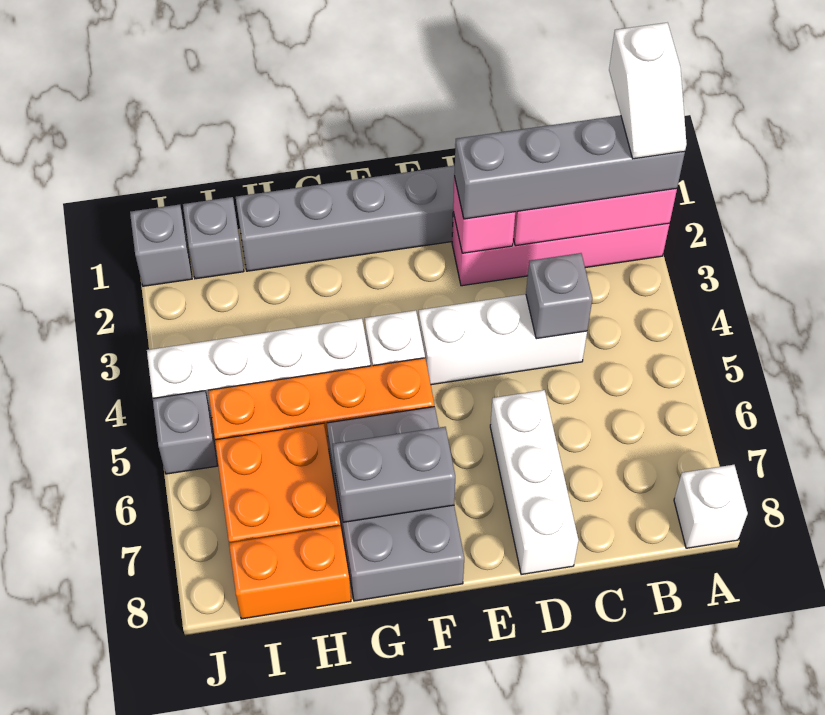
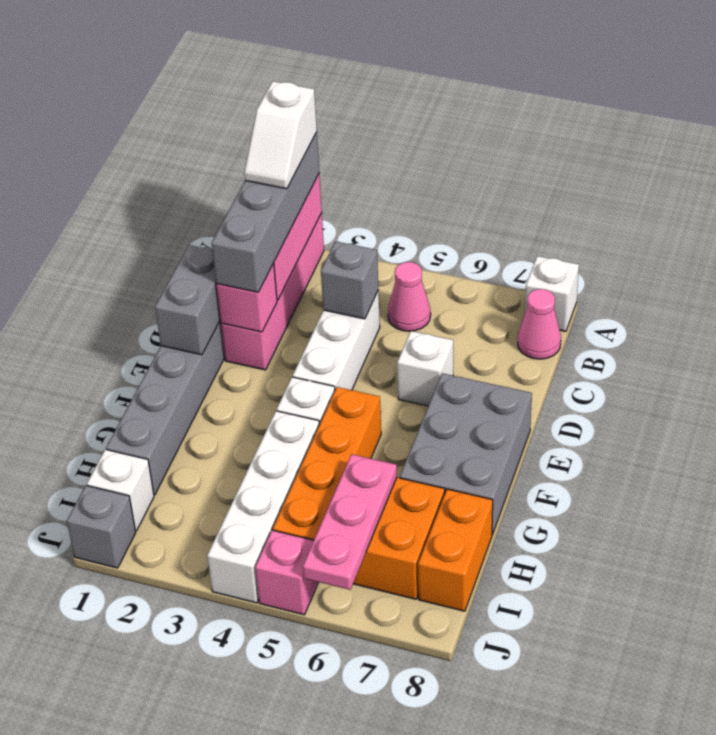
white 1x2 slope [609,23,687,159] -> white 1x2 slope turned to [244,81,317,189]
none -> pink 1x1 cone [388,262,431,331]
none -> pink 1x1 cone [518,289,561,359]
white 1x3 brick [490,390,578,575] -> white 1x1 brick [397,331,453,406]
grey 2x3 brick [327,407,464,601] -> grey 2x3 brick turned to [400,373,532,535]
grey 1x2 brick [333,427,455,522] -> grey 1x2 brick moved to [155,245,220,355]
none -> pink 1x3 plate [303,454,397,590]
grey 1x1 brick [183,197,244,279] -> white 1x1 brick [87,449,154,531]
grey 1x1 brick [153,391,217,474] -> pink 1x1 brick [255,530,318,615]

